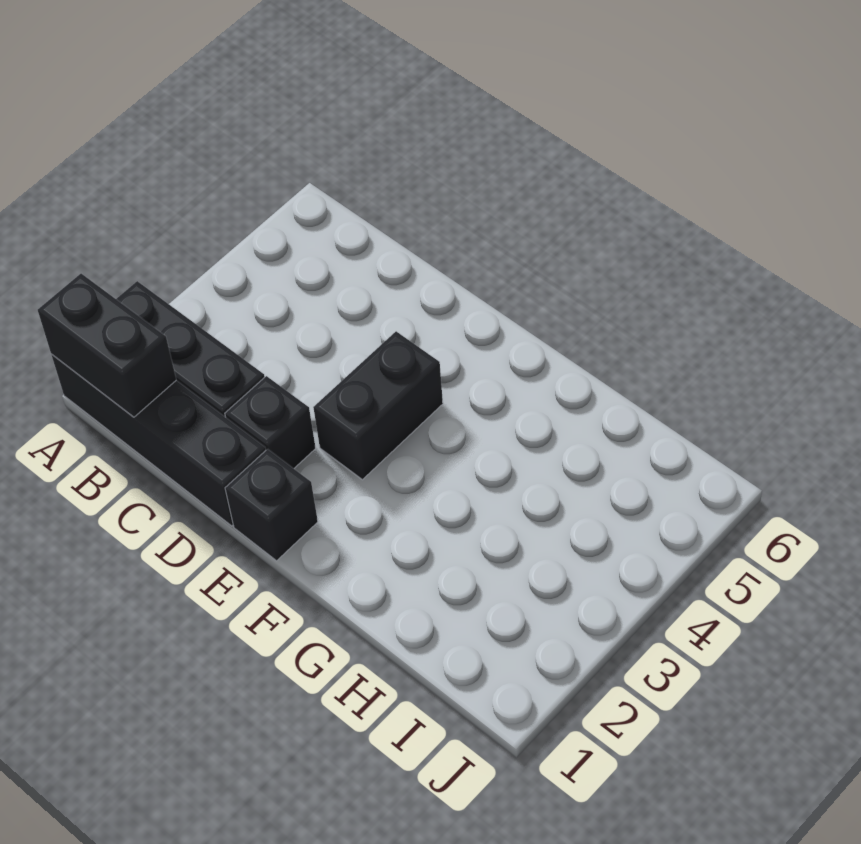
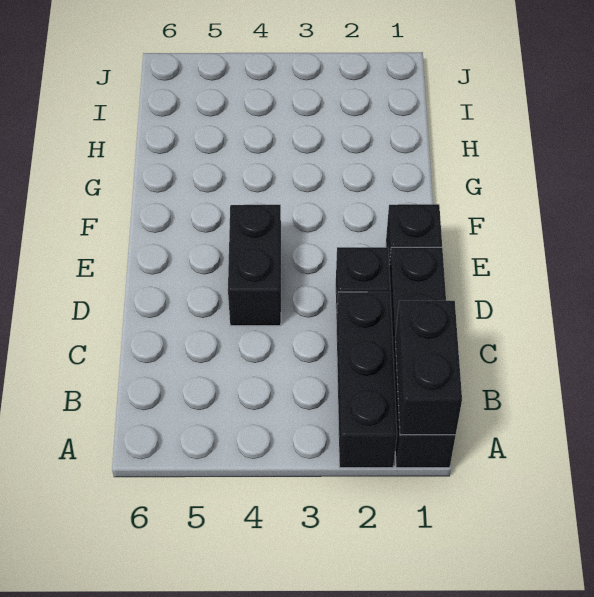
black 1x2 brick [313,331,443,480] -> black 1x2 brick turned to [228,205,281,326]

